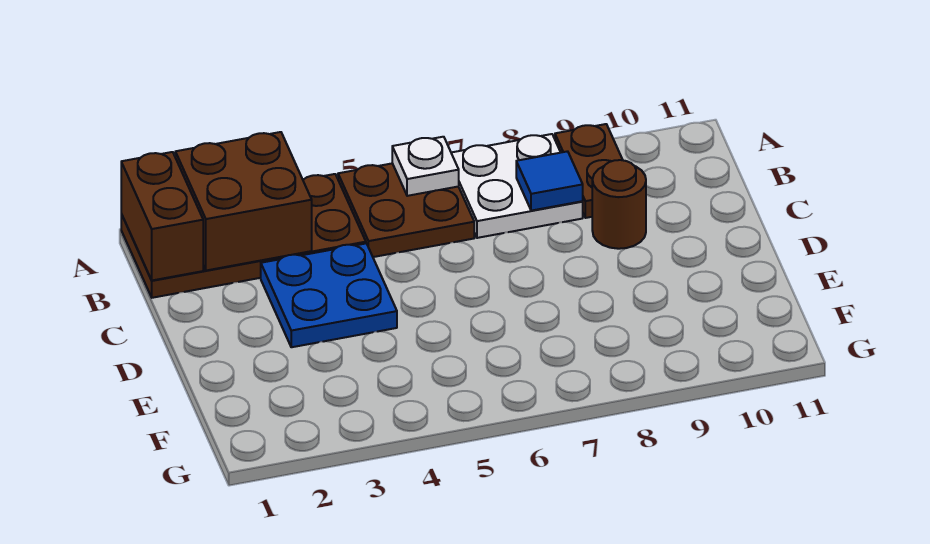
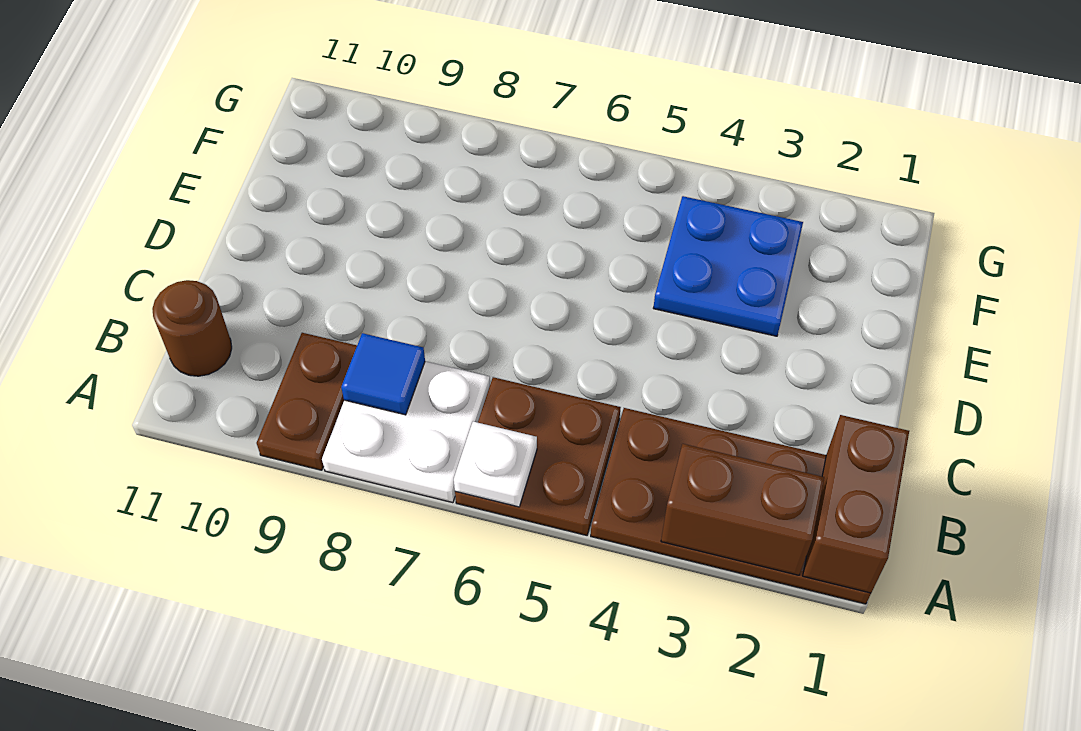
brown 2x2 brick [175,132,312,270] -> brown 1x2 brick [661,444,824,575]
blue 2x2 plate [261,243,397,347] -> blue 2x2 plate moved to [654,196,803,336]
brown 1x1 round brick [592,160,646,249] -> brown 1x1 round brick moved to [152,280,232,376]

